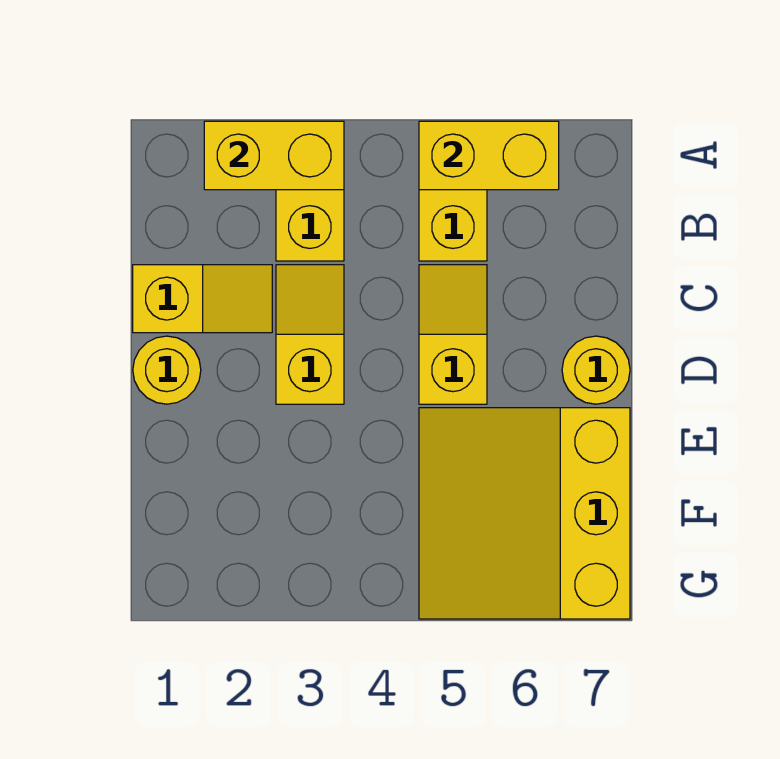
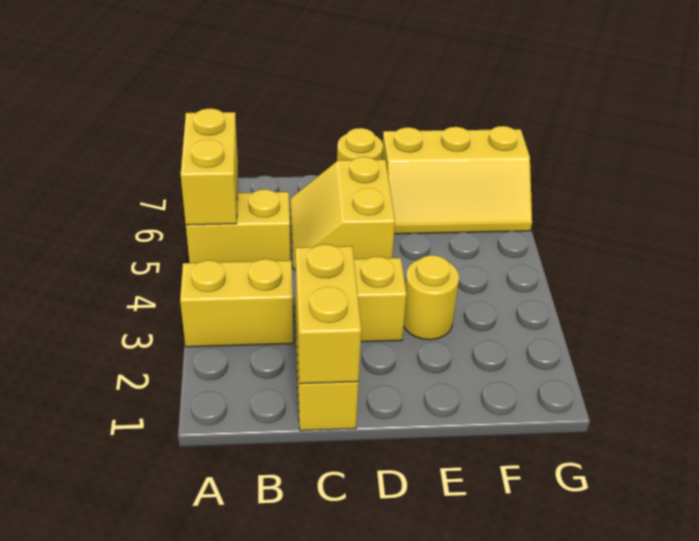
yellow 1x2 brick [204,121,344,190] -> yellow 1x2 brick moved to [295,244,361,384]
yellow 1x2 slope [419,265,487,404] -> yellow 2x2 slope [290,157,395,269]
yellow 1x1 round brick [133,336,201,404] -> yellow 1x1 round brick moved to [404,255,459,340]
yellow 3x3 slope [419,408,630,619] -> yellow 2x3 slope [382,126,532,234]

